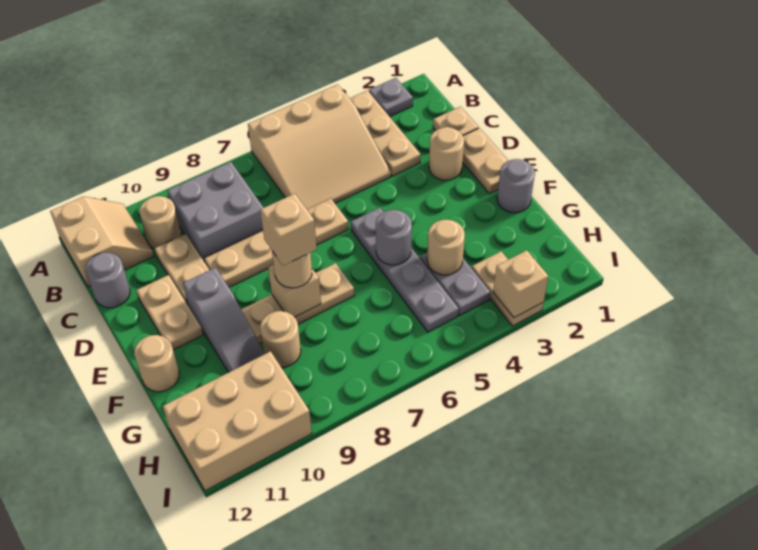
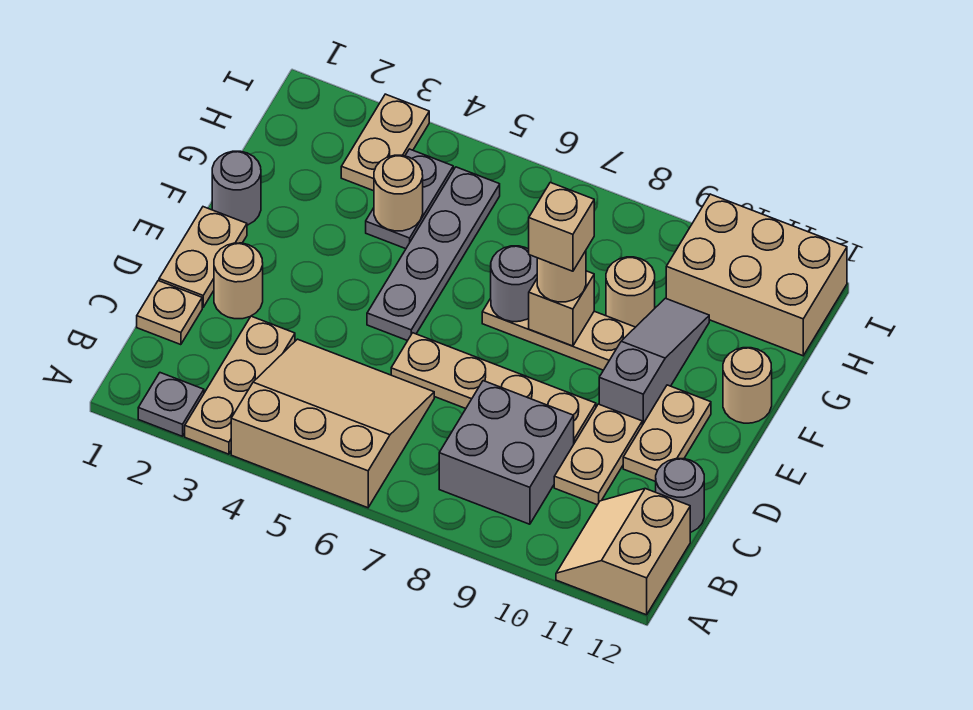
tan 1x1 round brick [140,196,181,248] -> none
grey 1x1 round brick [376,210,412,265] -> grey 1x1 round brick moved to [491,246,537,322]
tan 1x1 brick [493,250,548,318] -> none

